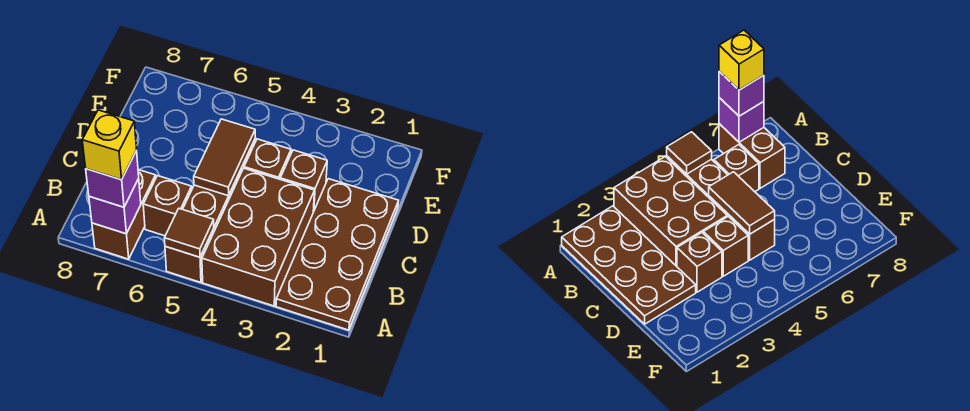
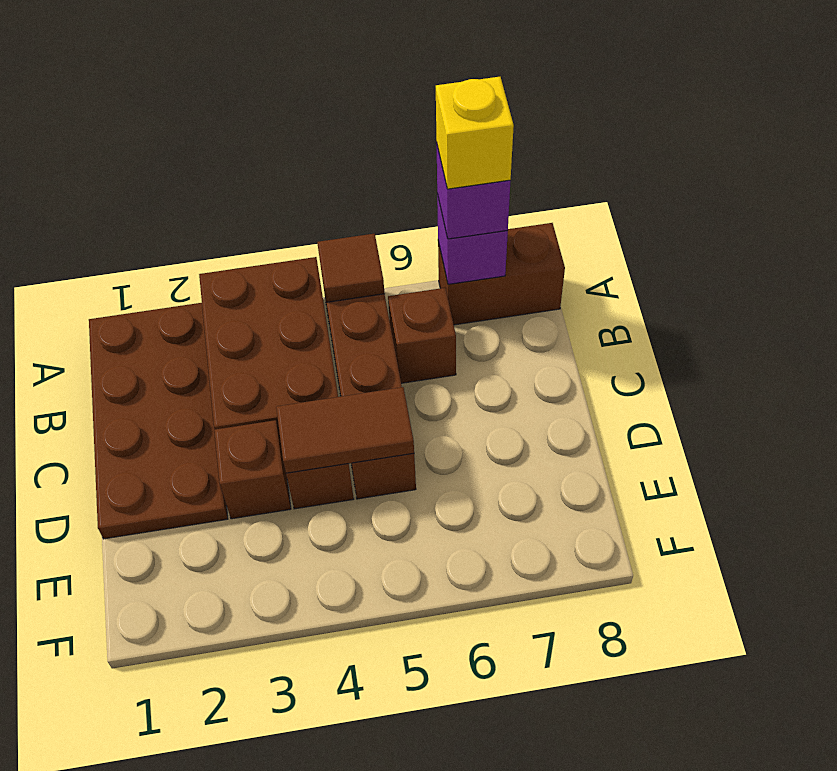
brown 1x2 brick [92,170,156,259] -> brown 1x2 brick turned to [438,223,565,325]
brown 1x2 tile [194,119,255,196] -> brown 1x2 tile turned to [276,387,414,473]

